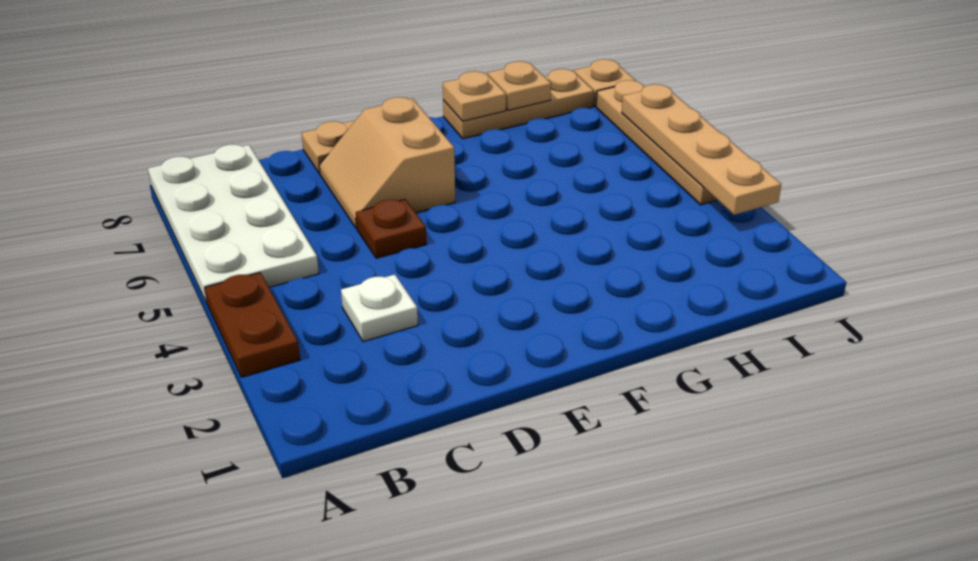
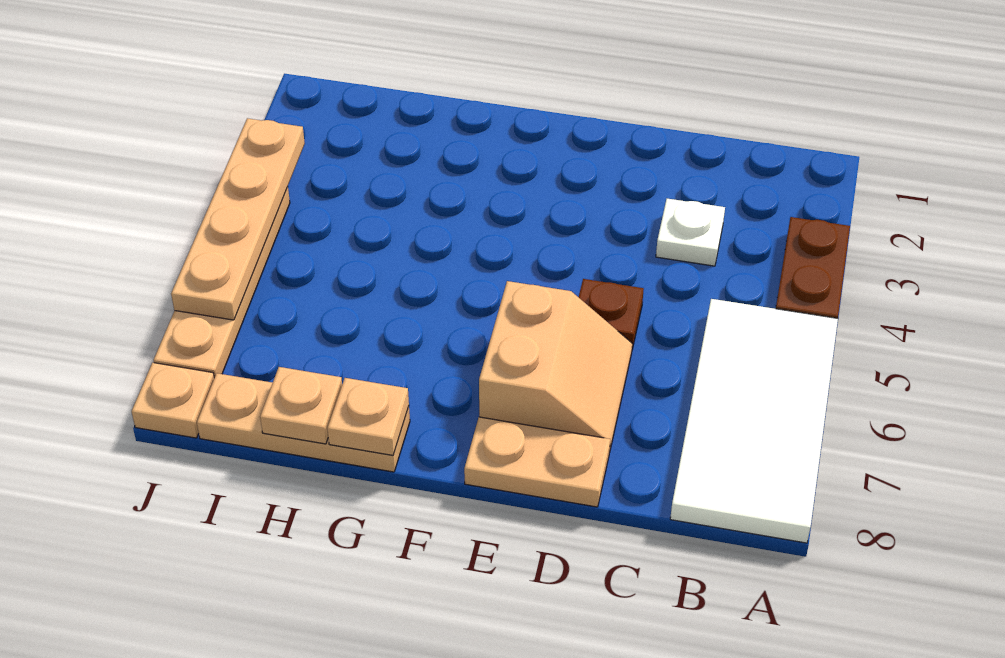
white 2x4 plate [148,144,319,303] -> white 2x4 tile [670,299,838,543]

